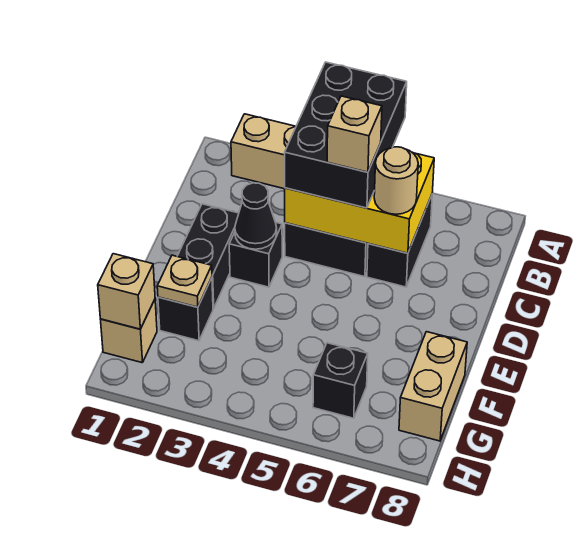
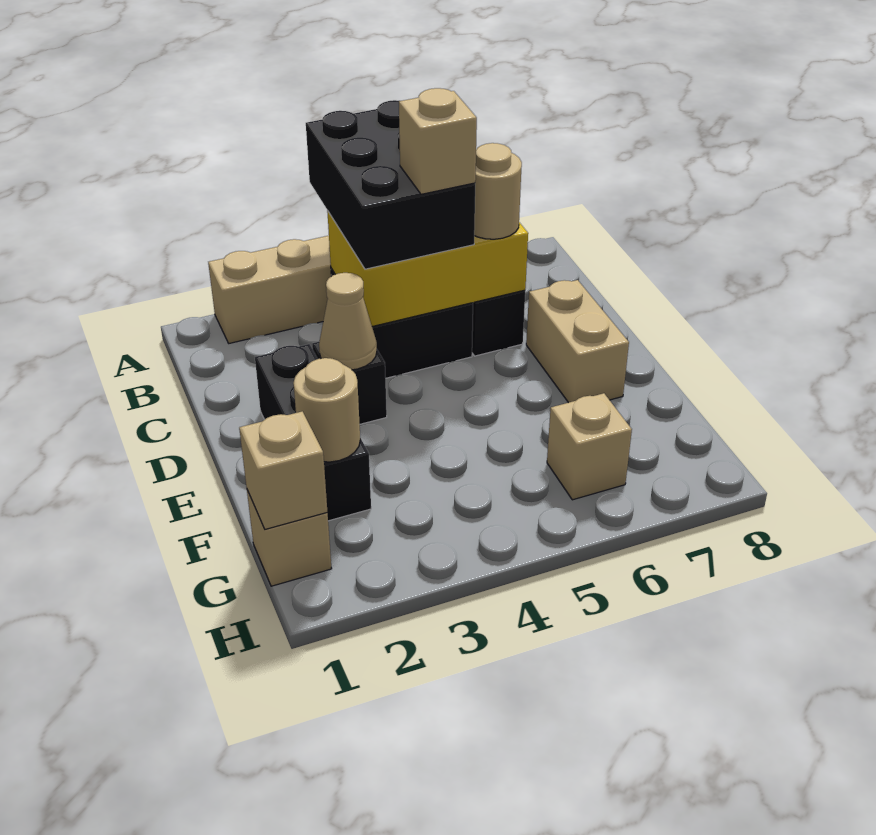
black 1x1 cone [235,183,277,249] -> tan 1x1 cone [319,273,377,370]
tan 1x1 plate [157,255,212,307] -> tan 1x1 round brick [293,358,360,462]
tan 1x2 brick [399,332,467,441] -> tan 1x2 brick moved to [526,280,629,403]
black 1x1 brick [313,343,368,418] -> tan 1x1 brick [547,393,632,500]

